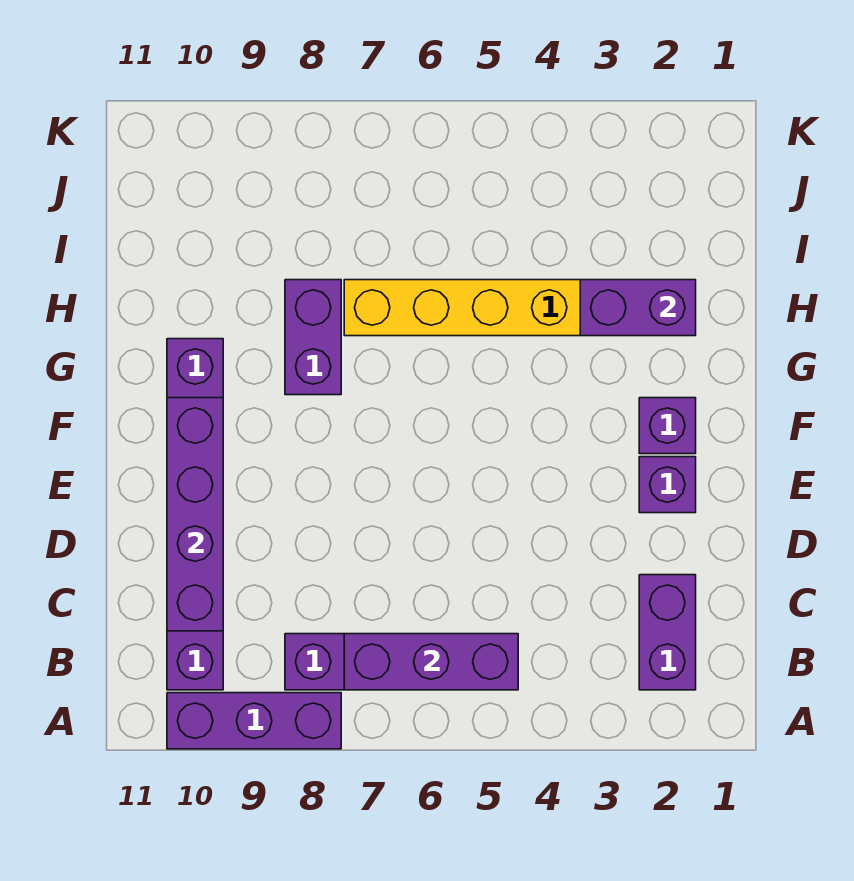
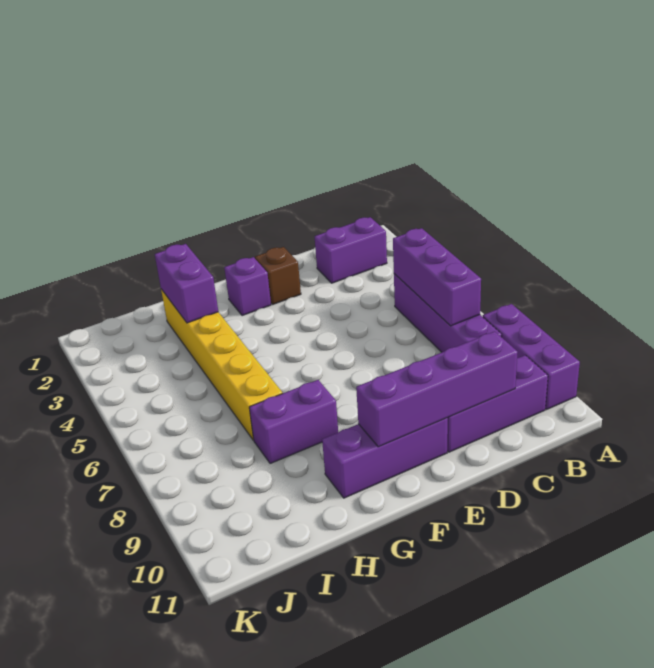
purple 1x1 brick [639,457,696,513] -> brown 1x1 brick [255,247,301,304]

